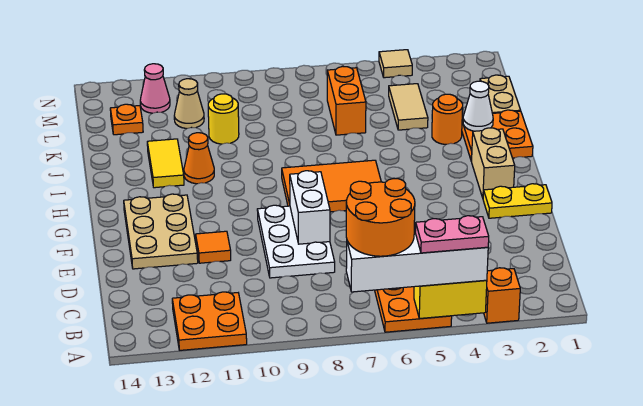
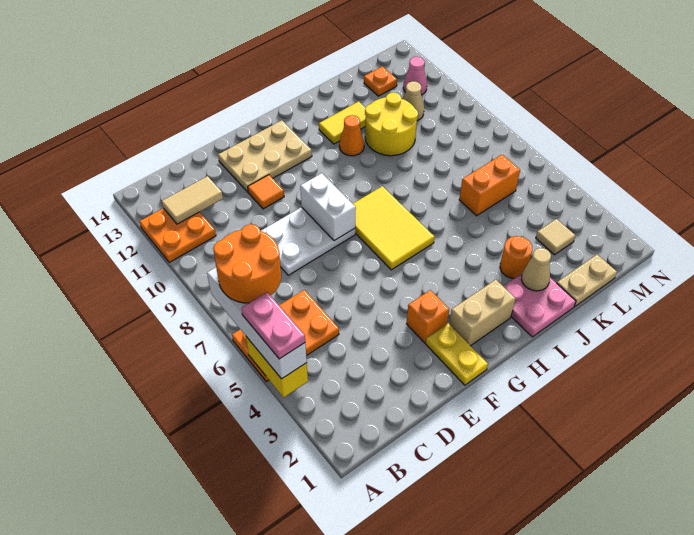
orange 1x1 brick [484,268,520,323] -> orange 1x1 brick moved to [406,290,449,343]
white 1x2 brick [290,171,330,244] -> white 1x2 brick turned to [300,173,356,241]
orange 2x3 tile [282,160,381,212] -> yellow 2x3 tile [353,186,434,270]
orange 2x2 plate [462,110,533,161] -> pink 2x2 plate [503,274,576,337]
white 1x1 cone [463,81,493,131] -> tan 1x1 cone [521,248,551,291]
tan 1x2 tile [389,84,428,130] -> tan 1x2 tile moved to [162,176,223,224]
yellow 1x1 round brick [208,94,239,144] -> yellow 2x2 round brick [365,93,418,156]
tan 1x1 tile [379,50,412,78] -> tan 1x1 tile moved to [536,219,575,255]

